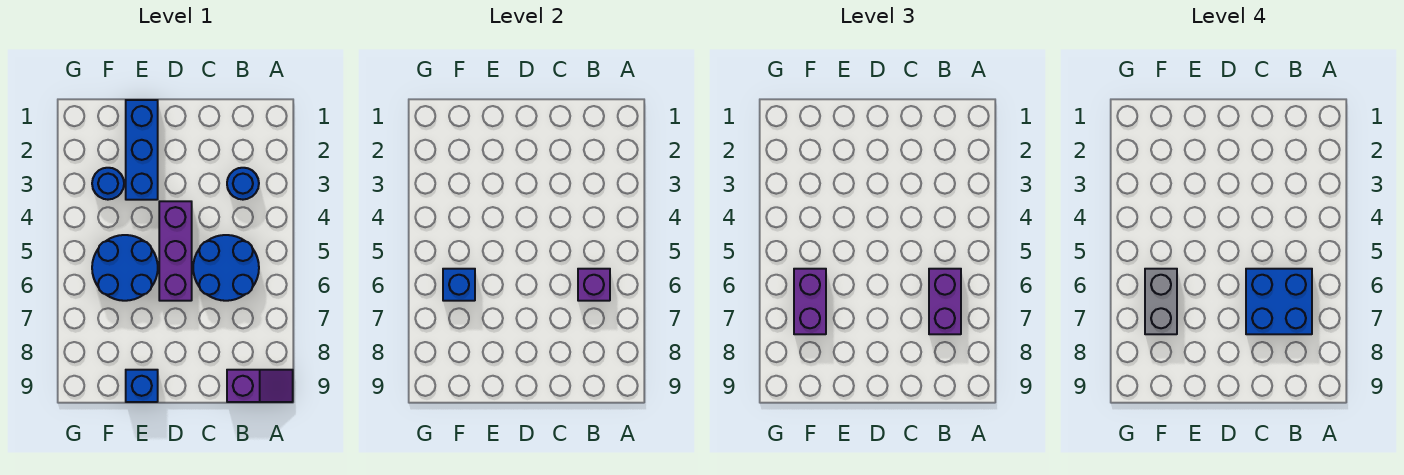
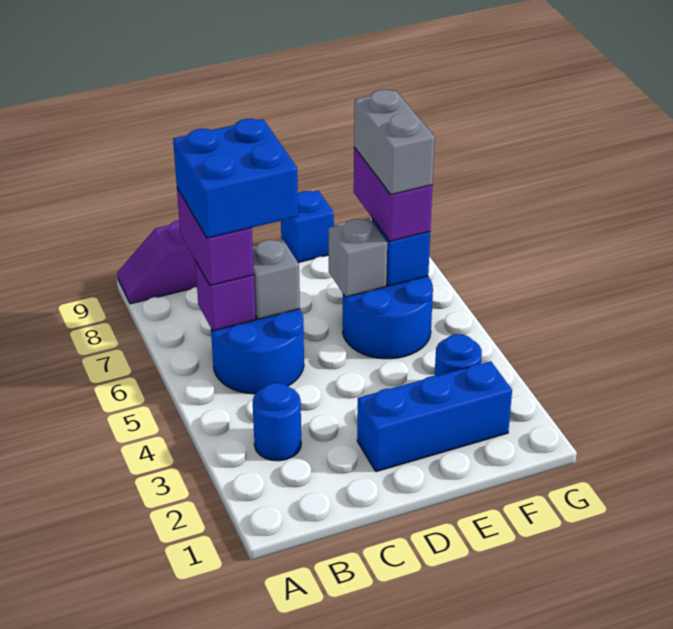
none -> grey 1x1 brick [253,239,300,319]
purple 1x3 brick [159,201,192,301] -> none
blue 1x3 brick [126,100,158,200] -> blue 1x3 brick turned to [357,361,512,472]
none -> grey 1x1 brick [329,218,387,297]

